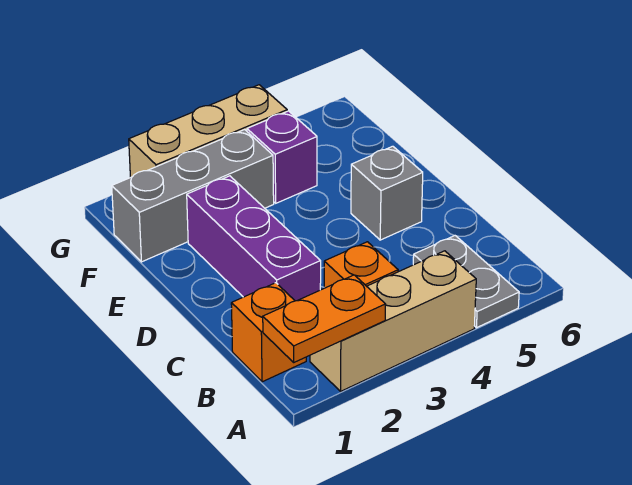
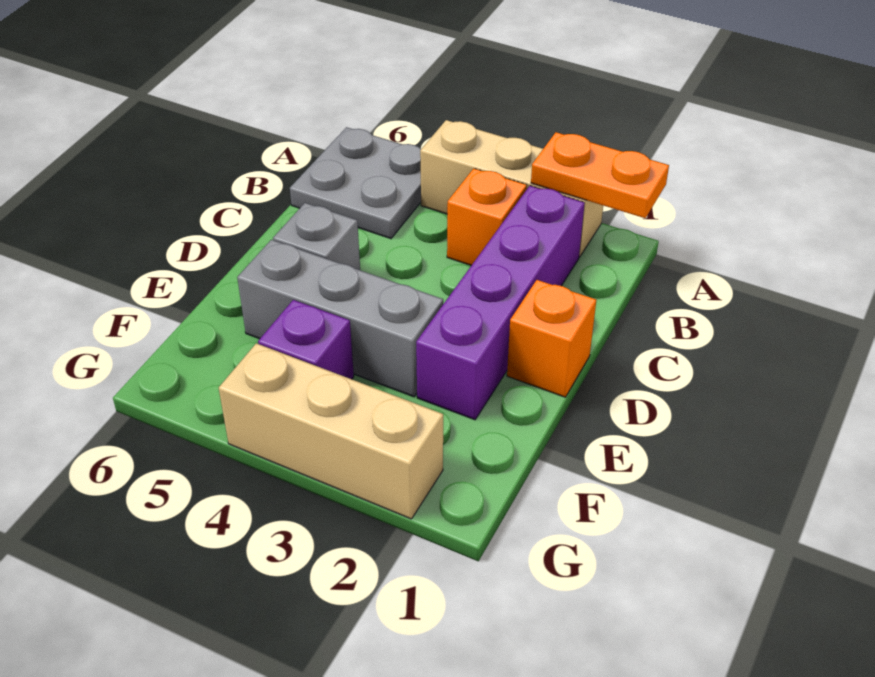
grey 1x2 plate [413,236,519,328] -> grey 2x2 plate [290,127,421,239]
orange 1x1 brick [231,283,306,382] -> orange 1x1 brick moved to [507,280,596,397]
purple 1x3 brick [187,176,321,301] -> purple 1x4 brick [416,186,585,420]
grey 1x3 brick [112,130,274,262] -> grey 1x3 brick moved to [237,240,443,397]

